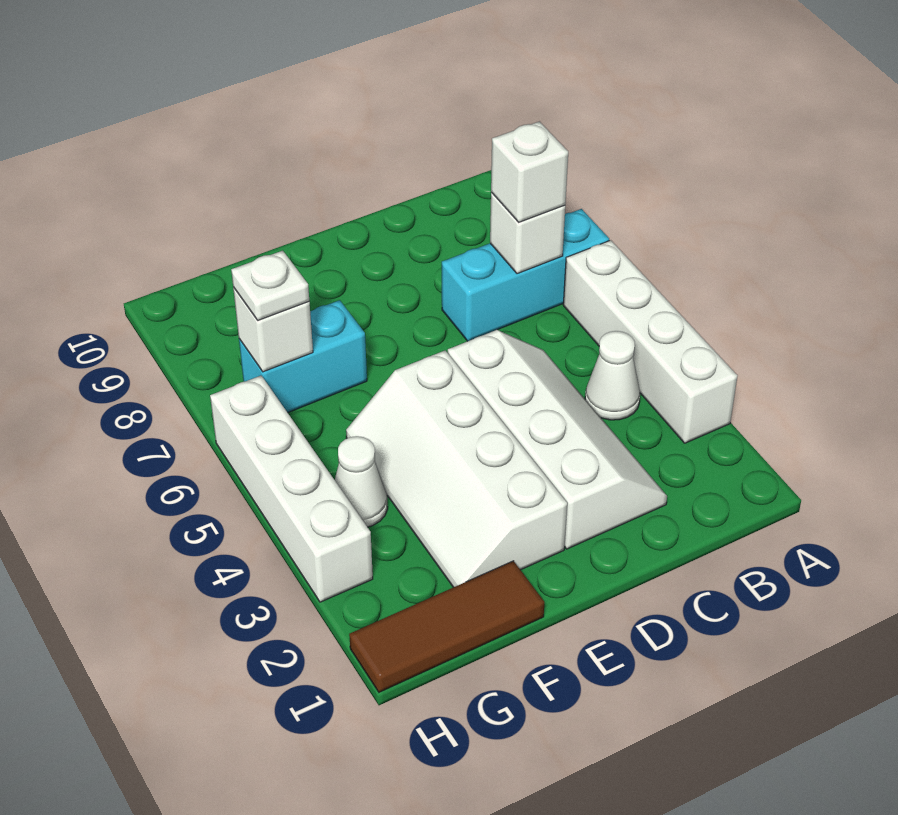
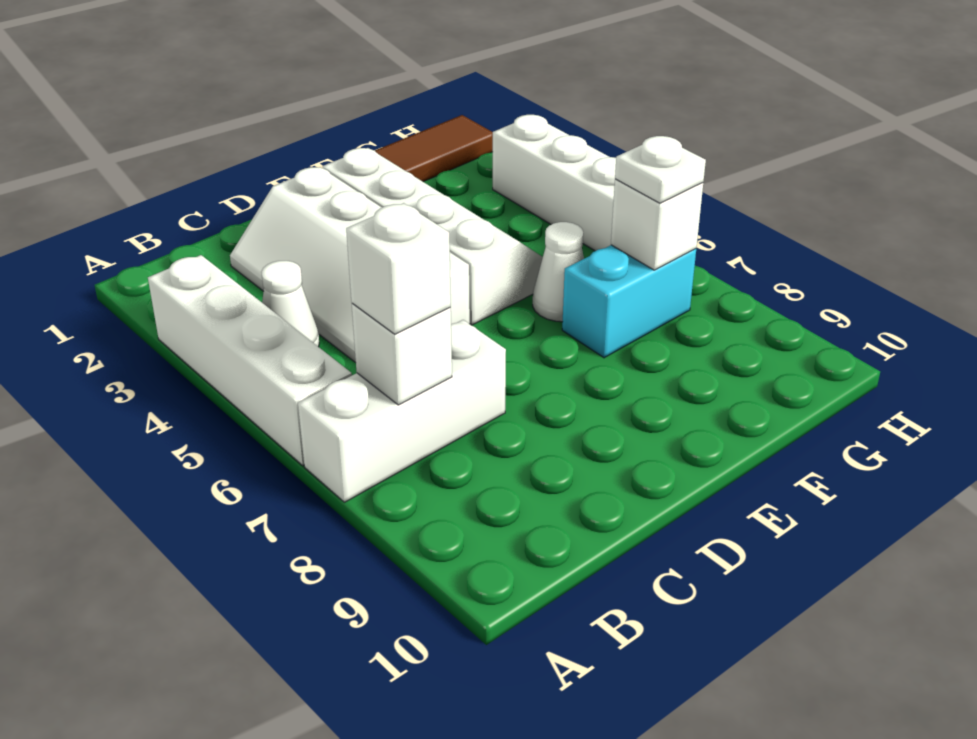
cyan 1x3 brick [442,209,609,341] -> white 1x3 brick [298,320,506,502]
white 1x1 cone [335,436,388,527] -> white 1x1 cone moved to [533,222,584,322]

